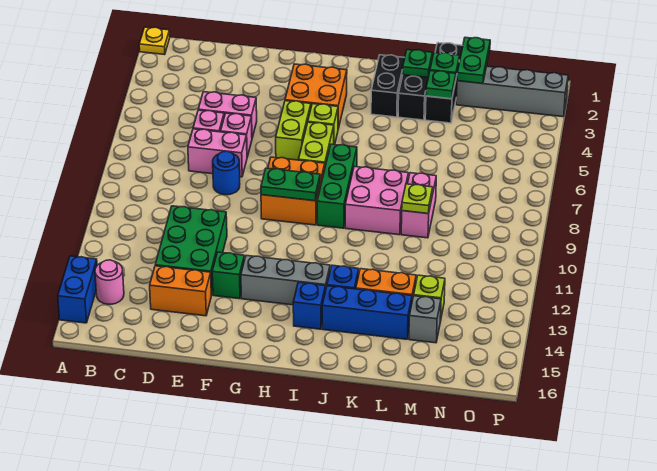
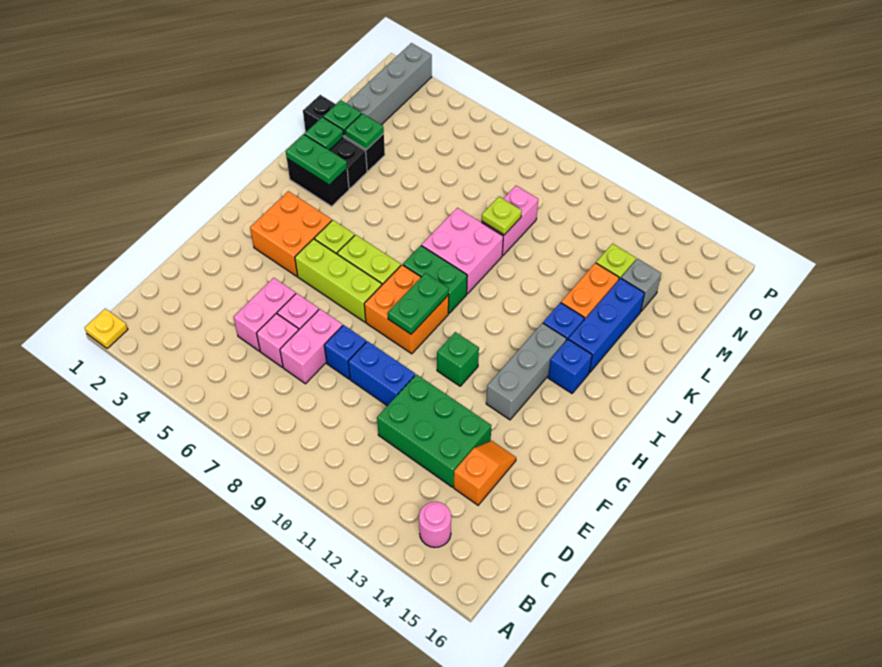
blue 1x2 brick [58,256,97,323] -> blue 1x2 brick moved to [348,341,415,406]
orange 1x2 brick [150,266,211,316] -> orange 1x2 slope [454,441,516,505]
blue 1x1 round brick [213,151,240,195] -> blue 1x1 brick [324,325,366,379]
green 1x1 brick [212,252,245,299] -> green 1x1 brick moved to [437,332,479,386]
lime 1x2 brick [276,101,311,160] -> lime 1x3 brick [295,239,382,322]
green 1x3 brick [317,144,357,228] -> green 1x2 brick [403,246,467,313]
pink 1x2 brick [401,173,436,238] -> pink 1x2 brick turned to [482,186,538,256]
green 1x2 plate [457,37,490,83] -> green 1x2 plate moved to [286,134,347,185]

